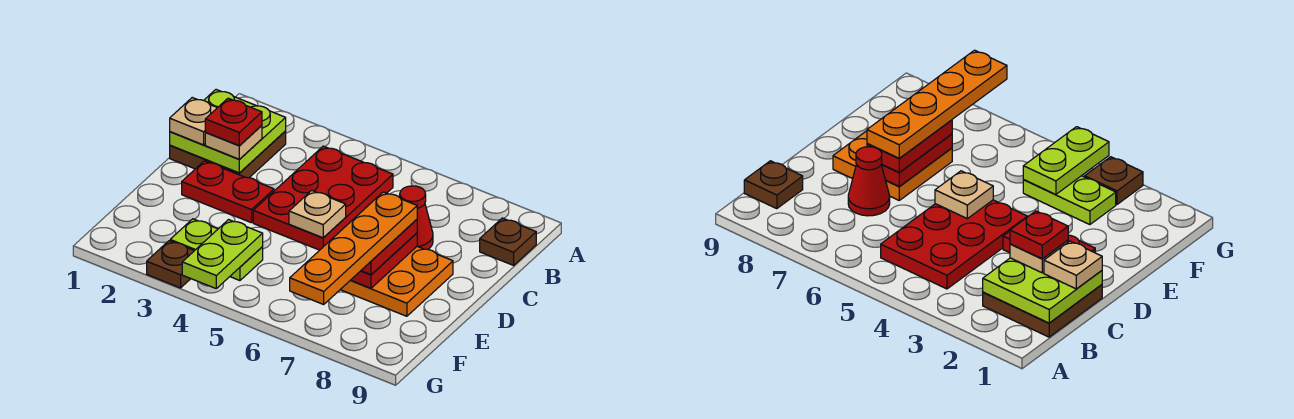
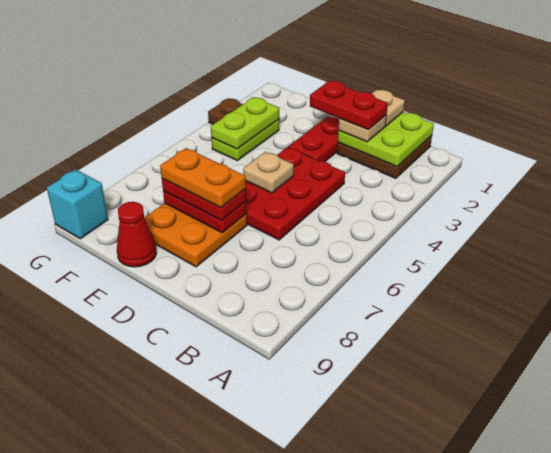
red 2x3 plate [253,146,393,250] -> red 2x3 plate turned to [246,147,345,240]
brown 1x1 plate [480,218,536,265] -> none
red 1x1 plate [205,98,262,146] -> red 1x2 plate [310,81,388,130]
red 1x1 cone [400,186,433,249] -> red 1x1 cone moved to [117,202,156,267]
orange 1x4 plate [290,192,417,304] -> orange 1x2 plate [160,148,246,208]
lime 1x2 plate [182,220,263,288] -> lime 1x2 plate turned to [211,97,279,149]
none -> cyan 1x1 brick [47,170,108,239]

